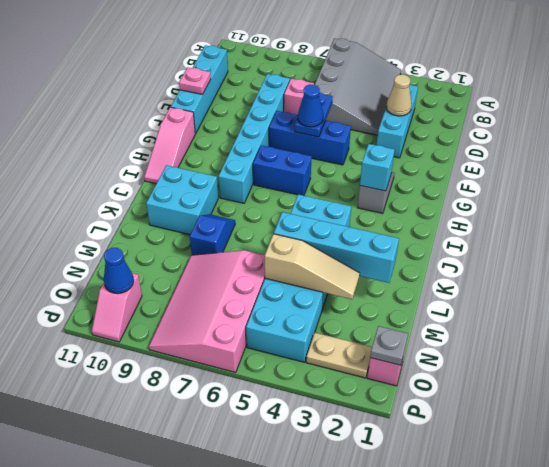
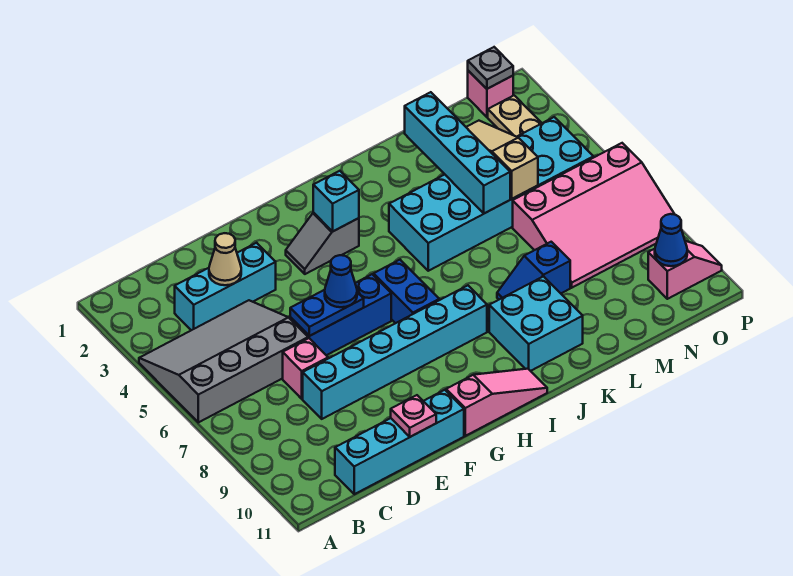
blue 1x3 brick [269,111,351,165] -> blue 1x3 brick turned to [290,274,391,355]

